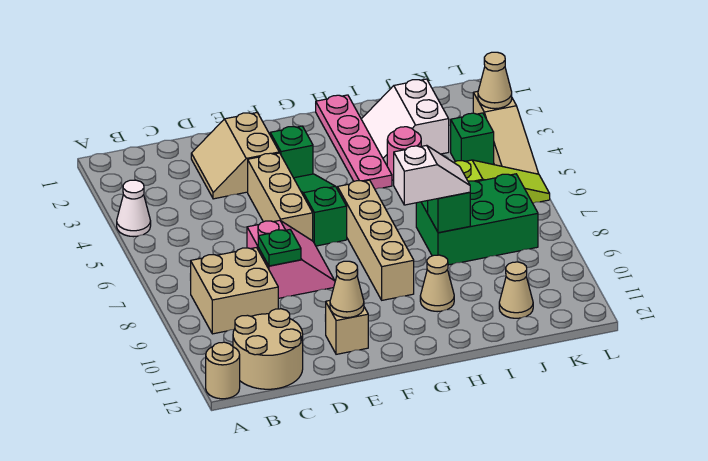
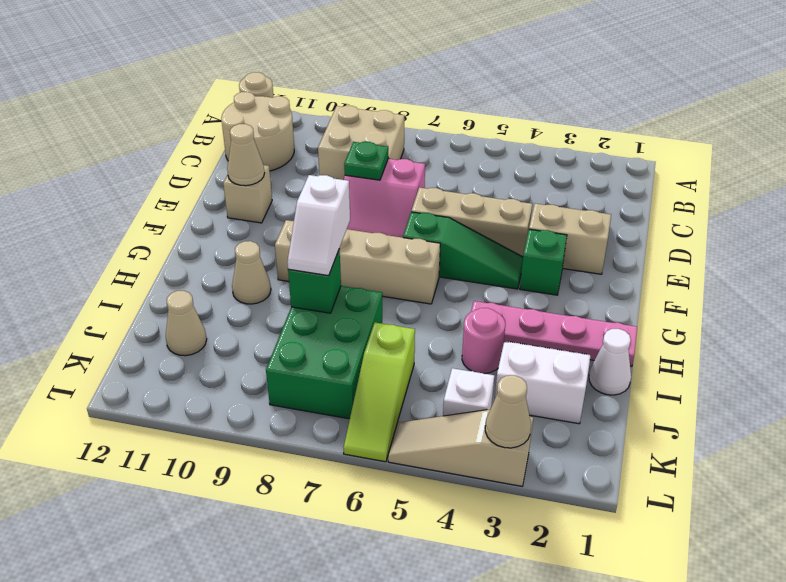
white 1x1 cone [117,180,151,237] -> white 1x1 cone moved to [589,329,631,395]
green 1x1 brick [451,113,494,165] -> white 1x1 brick [443,368,494,416]

